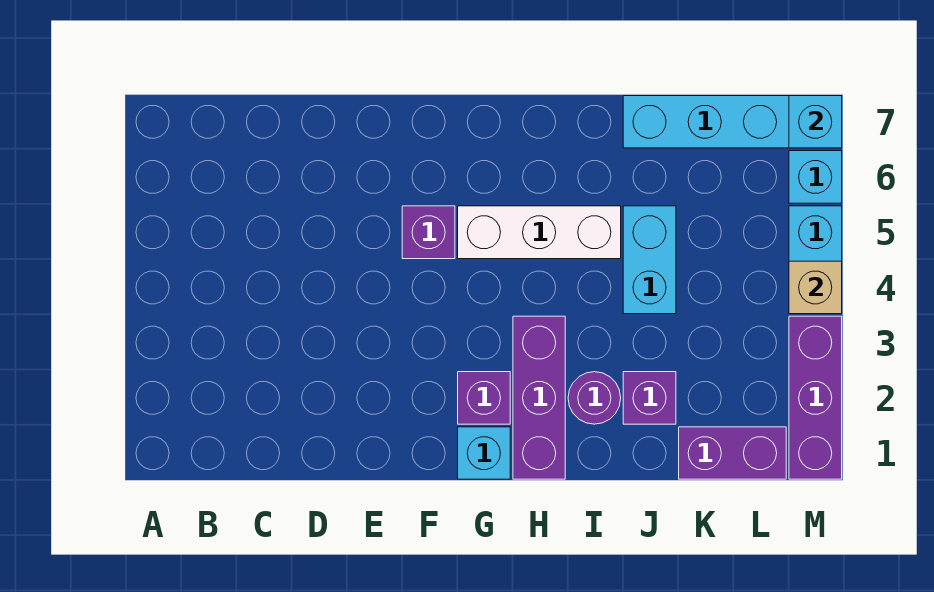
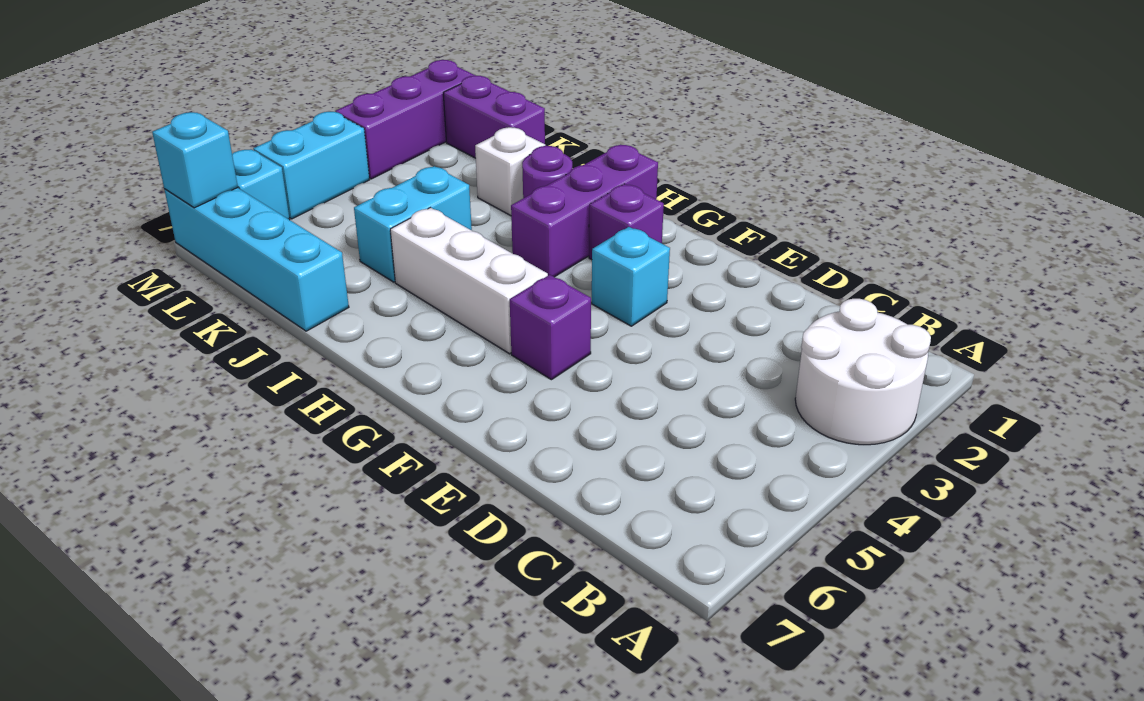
none -> white 2x2 round brick [795,299,931,445]
cyan 1x1 brick [458,427,510,479] -> cyan 1x1 brick moved to [592,227,670,326]
purple 1x1 brick [623,372,676,424] -> white 1x1 brick [475,127,545,216]
tan 1x1 brick [789,261,842,314] -> none

